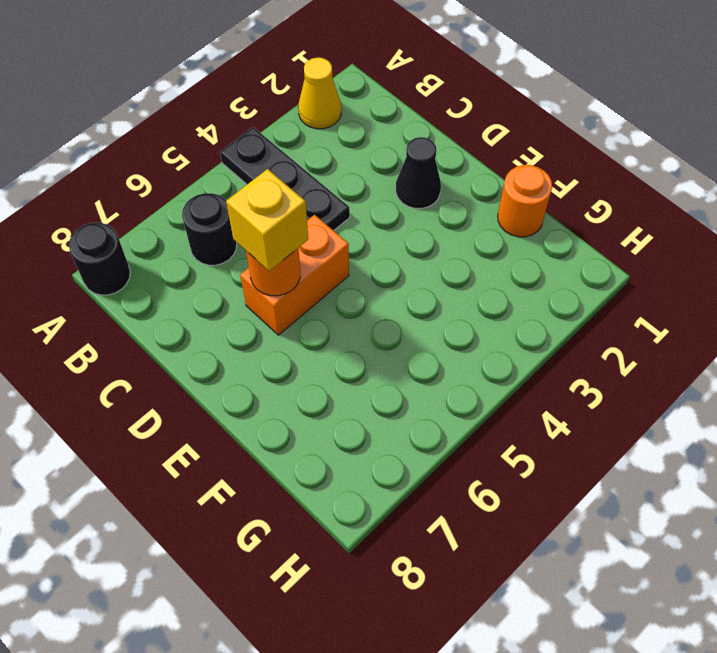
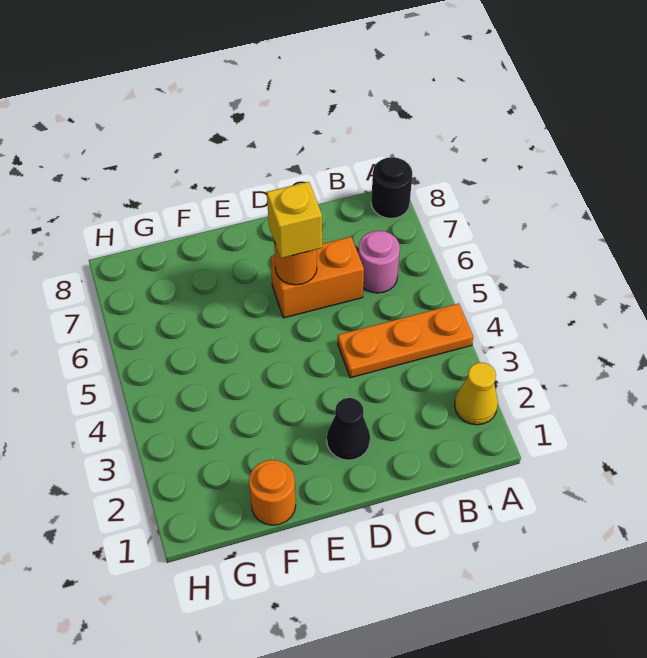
black 1x3 plate [220,127,350,231] -> orange 1x3 plate [338,303,473,378]
black 1x1 round brick [182,193,237,265] -> pink 1x1 round brick [358,231,400,293]
orange 1x2 brick [240,215,349,335] -> orange 1x2 brick turned to [271,237,364,318]

